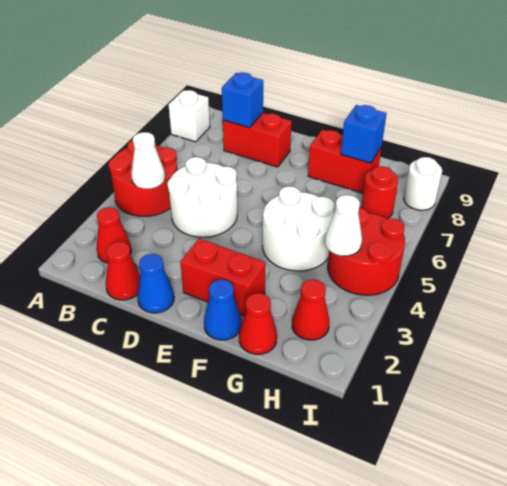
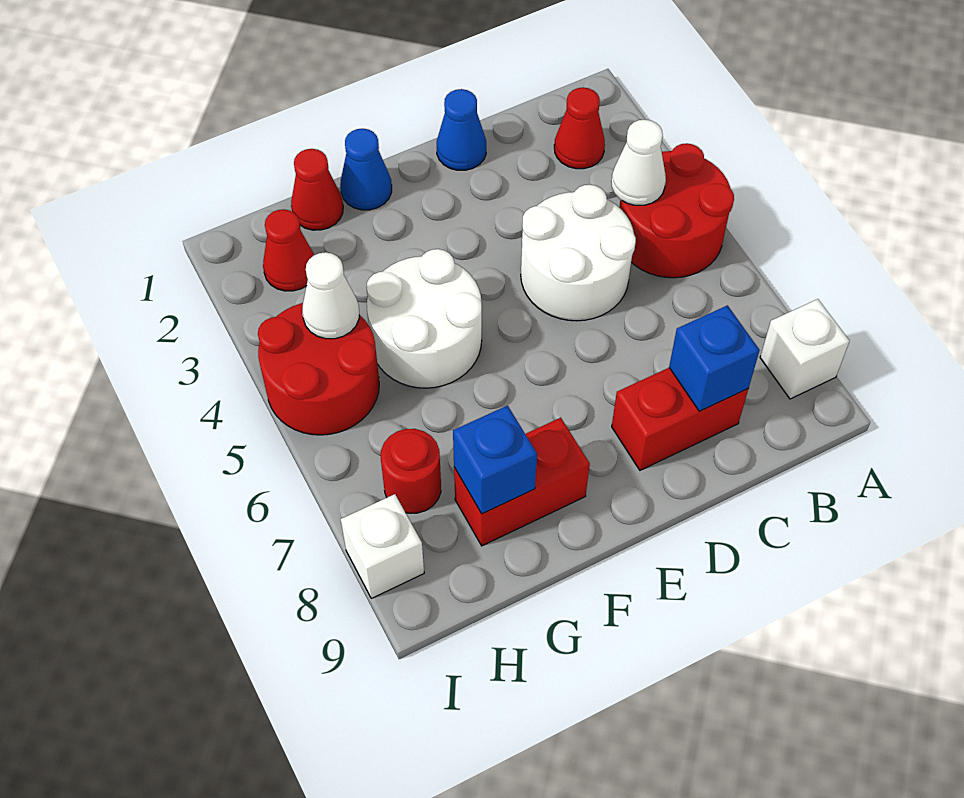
red 1x1 cone [106,242,140,300] -> none
red 1x2 brick [180,239,265,316] -> none
white 1x1 round brick [404,157,442,210] -> white 1x1 brick [341,494,424,598]

